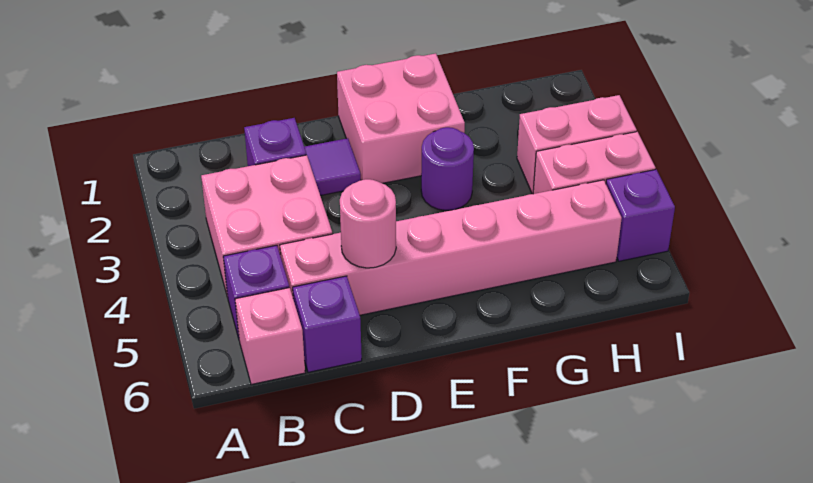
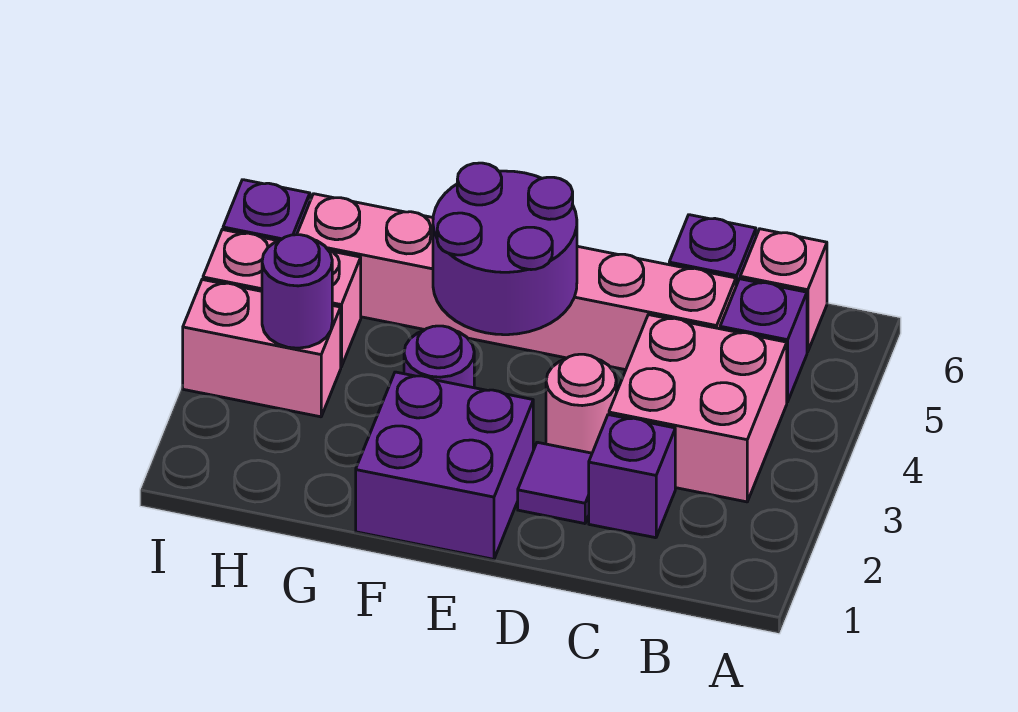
pink 1x1 round brick [340,179,396,268] -> pink 1x1 round brick moved to [546,354,616,453]
pink 2x2 brick [337,53,465,183] -> purple 2x2 brick [356,372,533,559]
none -> purple 2x2 round brick [433,163,577,335]
none -> purple 1x1 round brick [262,235,332,348]

